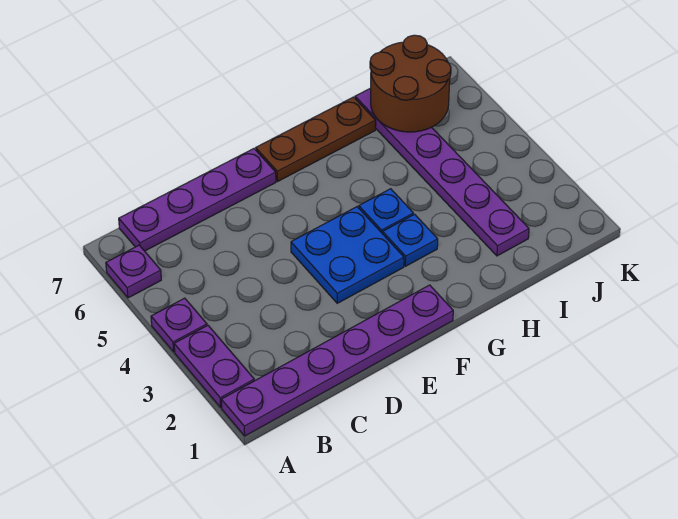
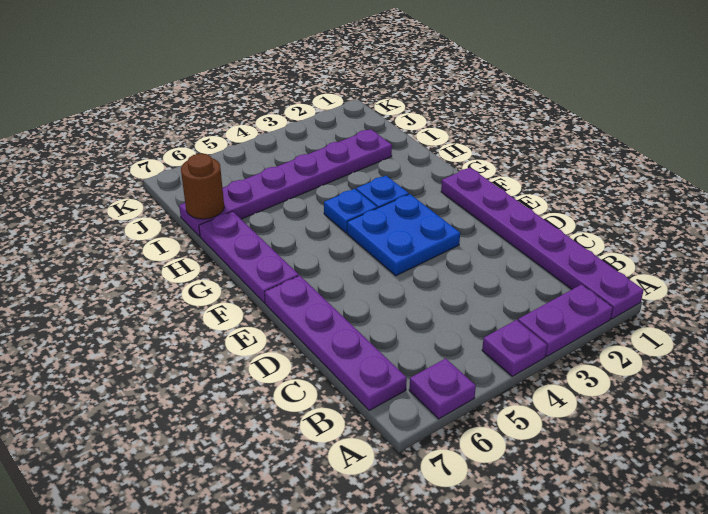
brown 1x3 plate [256,97,376,181] -> purple 1x3 plate [199,211,299,303]
brown 2x2 round brick [370,35,451,132] -> brown 1x1 round brick [181,154,224,219]

